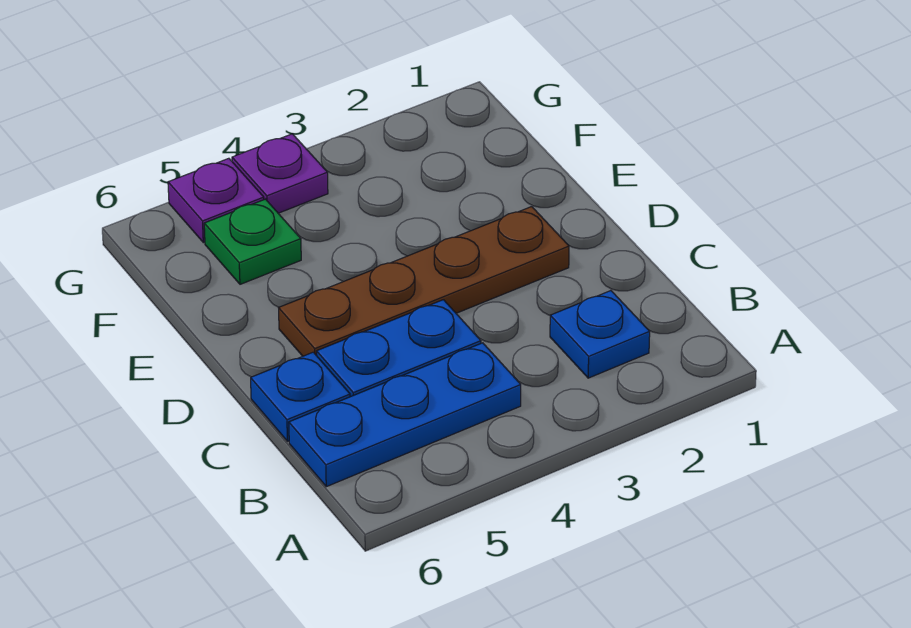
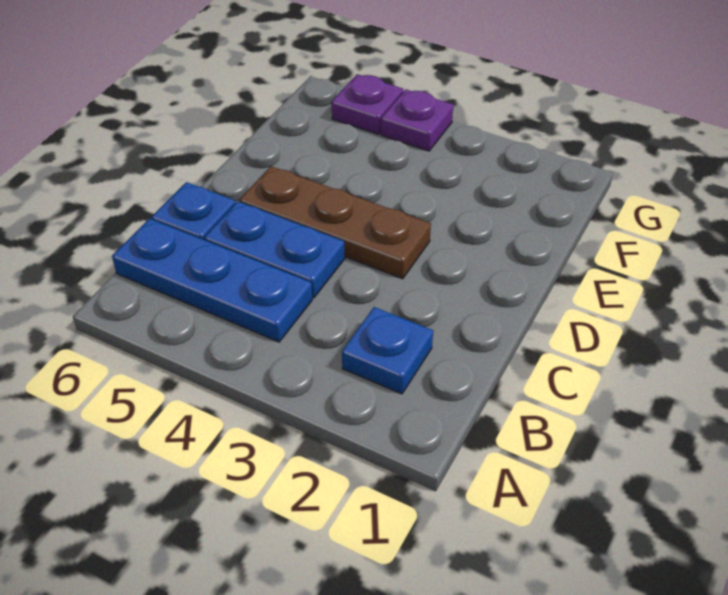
brown 1x4 plate [279,207,569,356] -> brown 1x3 plate [239,166,431,279]
green 1x1 plate [204,199,301,284] -> none

